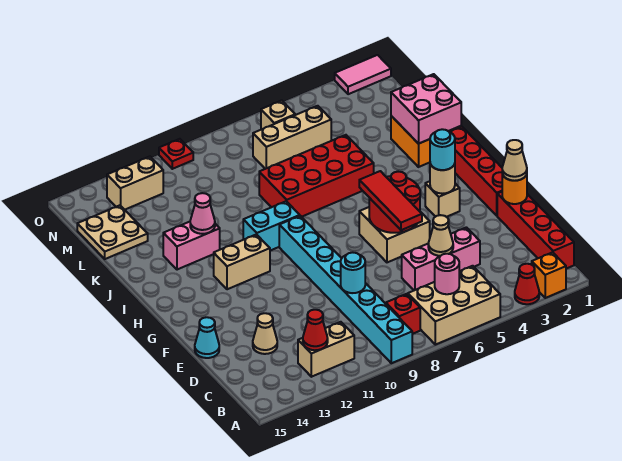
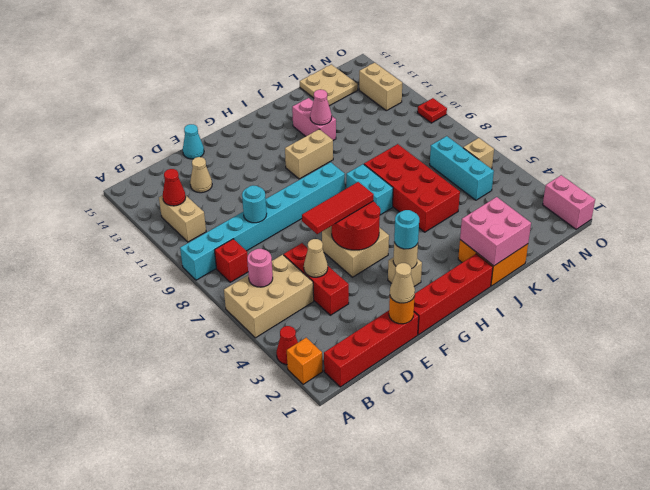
tan 2x3 brick [408,266,500,345] -> tan 2x3 brick turned to [224,255,314,338]
pink 1x3 brick [402,227,480,290] -> red 1x3 brick [284,243,349,315]
tan 1x2 brick [214,234,270,289] -> tan 1x2 brick turned to [285,129,333,179]
cyan 1x2 brick [243,201,300,251] -> cyan 1x2 brick moved to [346,164,393,215]
tan 1x3 brick [253,106,331,169] -> cyan 1x3 brick [430,136,494,200]
pink 1x2 tile [335,55,391,94] -> pink 1x2 brick [543,175,595,229]

